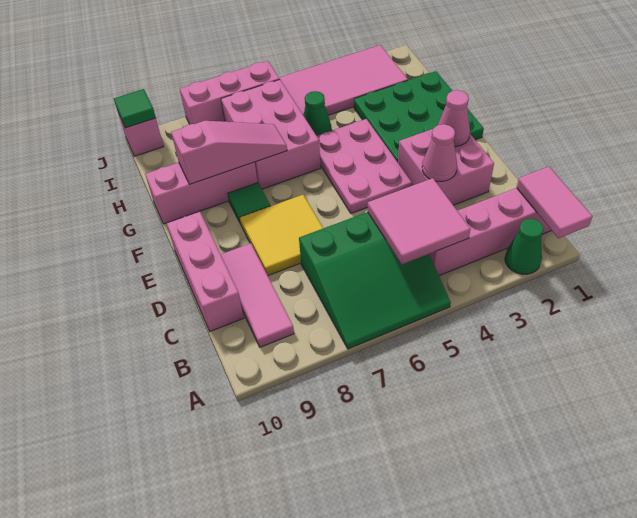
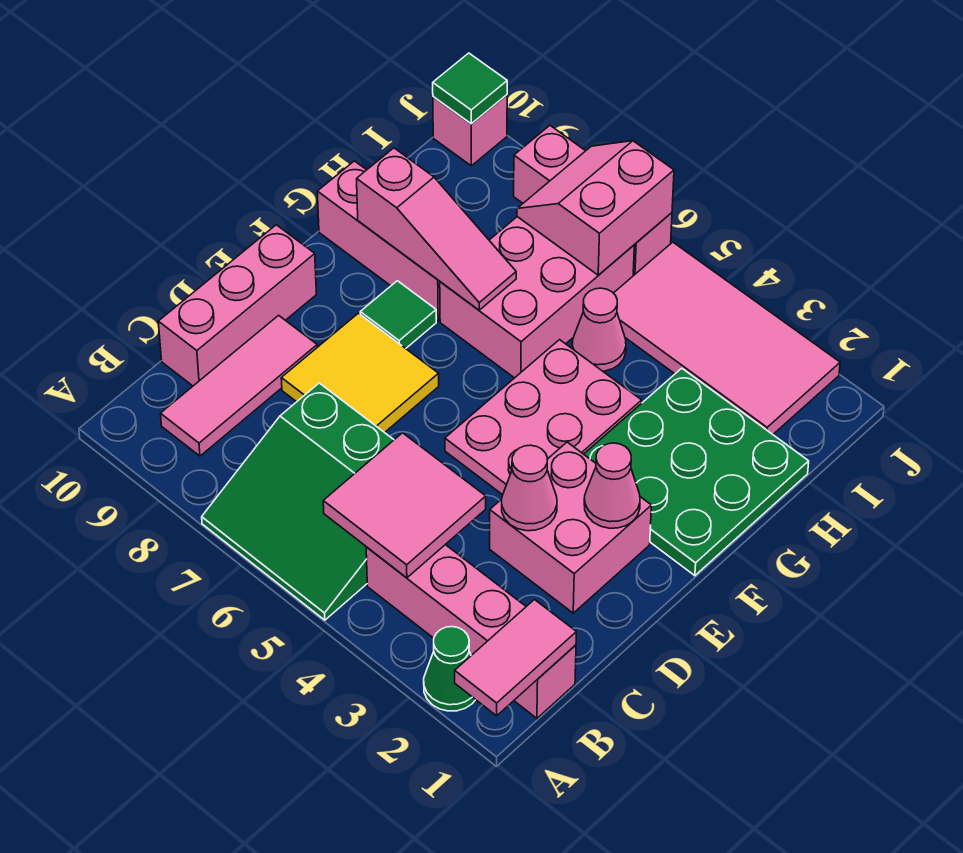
green 1x1 cone [303,91,332,136] -> pink 1x1 cone [572,288,626,371]
none -> pink 2x2 slope [517,141,674,275]

